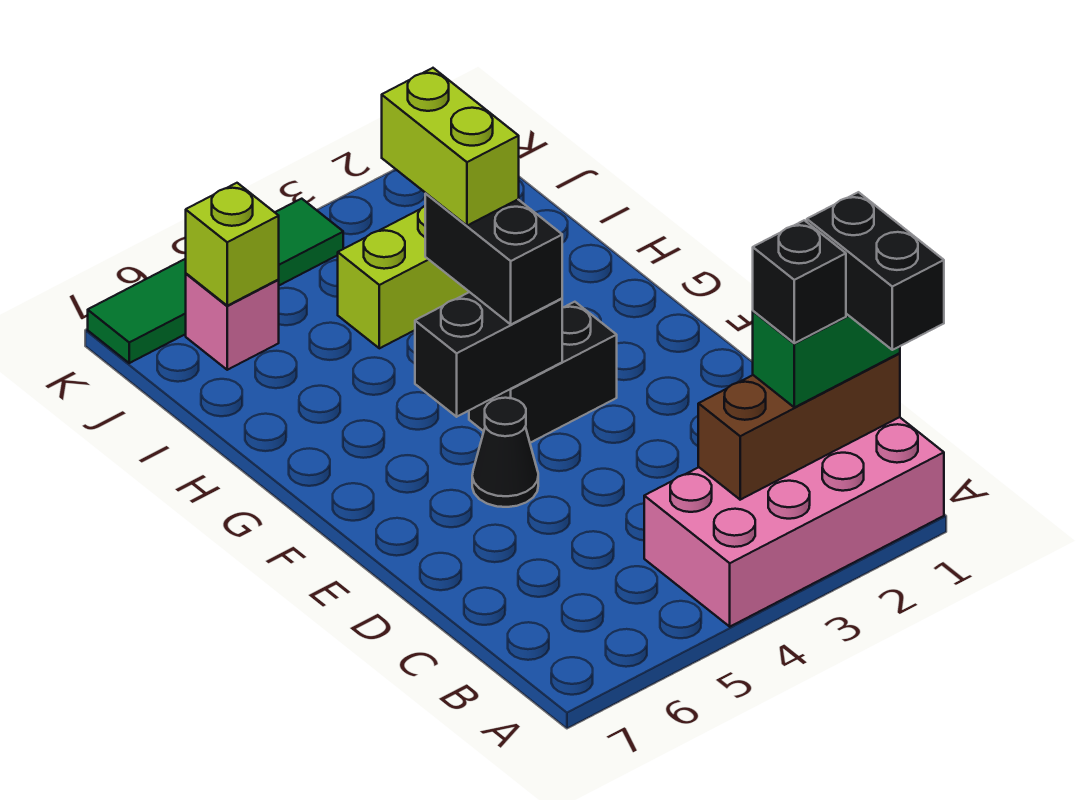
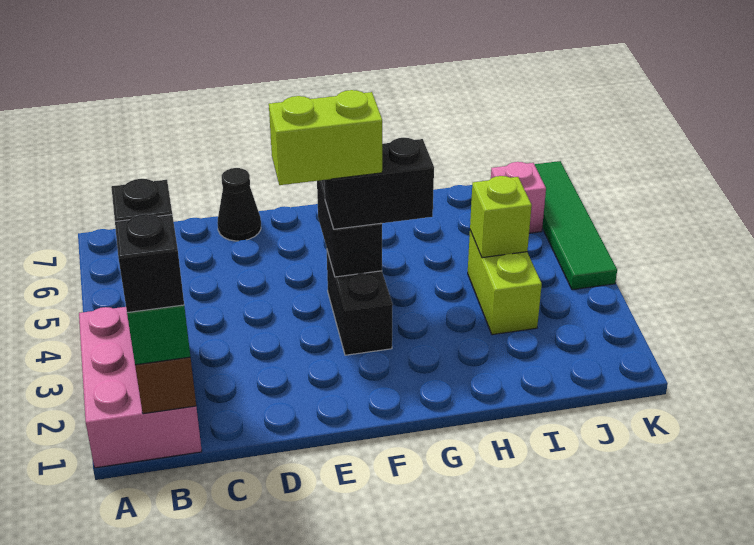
pink 2x4 brick [644,417,944,627] -> pink 2x3 brick [79,307,202,468]
black 1x2 brick [807,192,944,350] -> black 1x1 brick [115,214,184,313]
black 1x1 cone [472,398,538,507] -> black 1x1 cone moved to [217,168,261,241]
lime 1x2 brick [382,68,519,226] -> lime 1x2 brick moved to [269,90,382,185]
lime 1x1 brick [186,183,279,306] -> lime 1x1 brick moved to [470,176,532,258]

